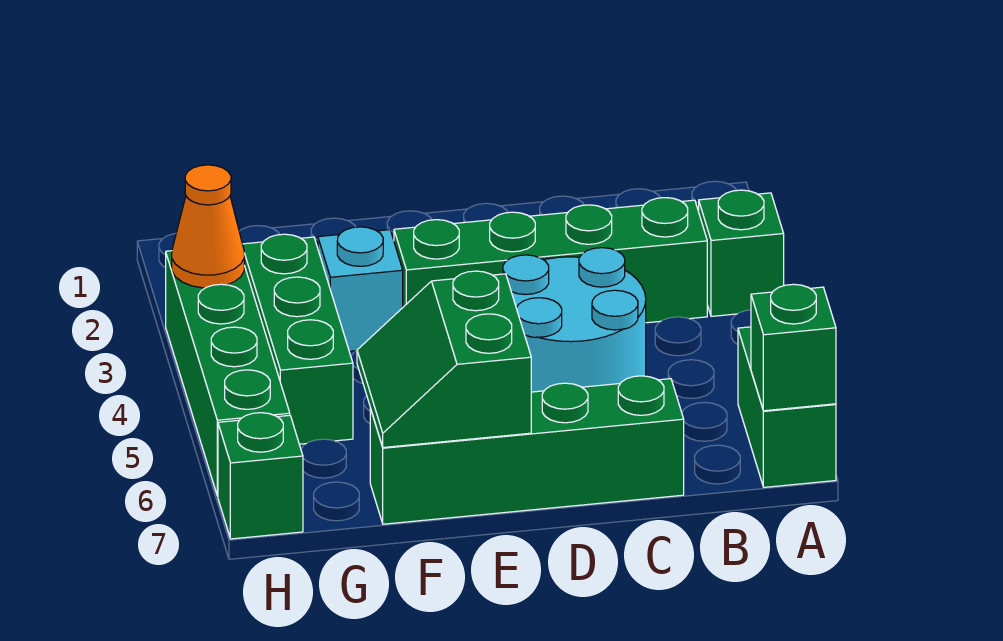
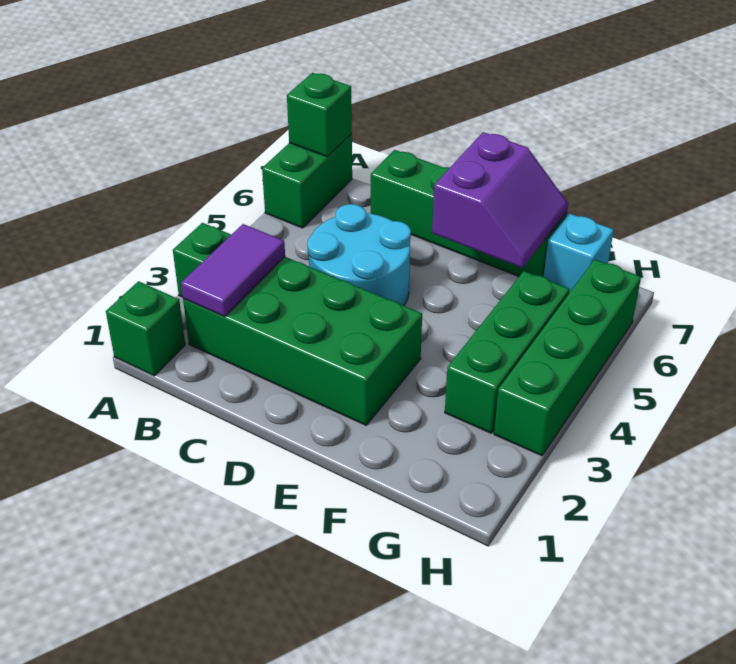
none -> purple 1x2 tile [181,224,285,317]
green 1x4 brick [394,198,707,323] -> green 2x4 brick [183,257,422,425]
green 2x2 slope [357,271,531,447] -> purple 2x2 slope [432,132,568,268]
cyan 1x1 brick [318,227,403,351] -> cyan 1x1 brick moved to [544,213,614,293]
orange 1x1 cone [172,165,244,288] -> none
green 1x1 brick [218,413,303,539] -> green 1x1 brick moved to [106,281,185,376]

